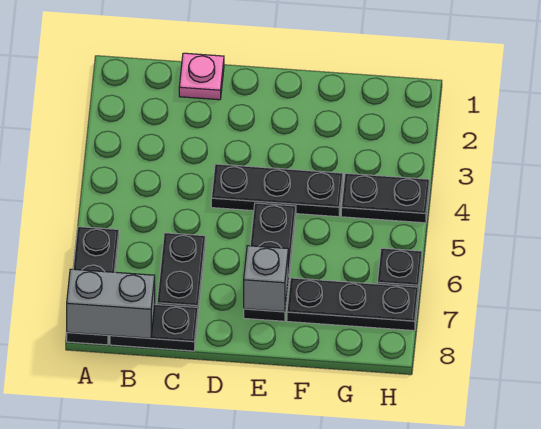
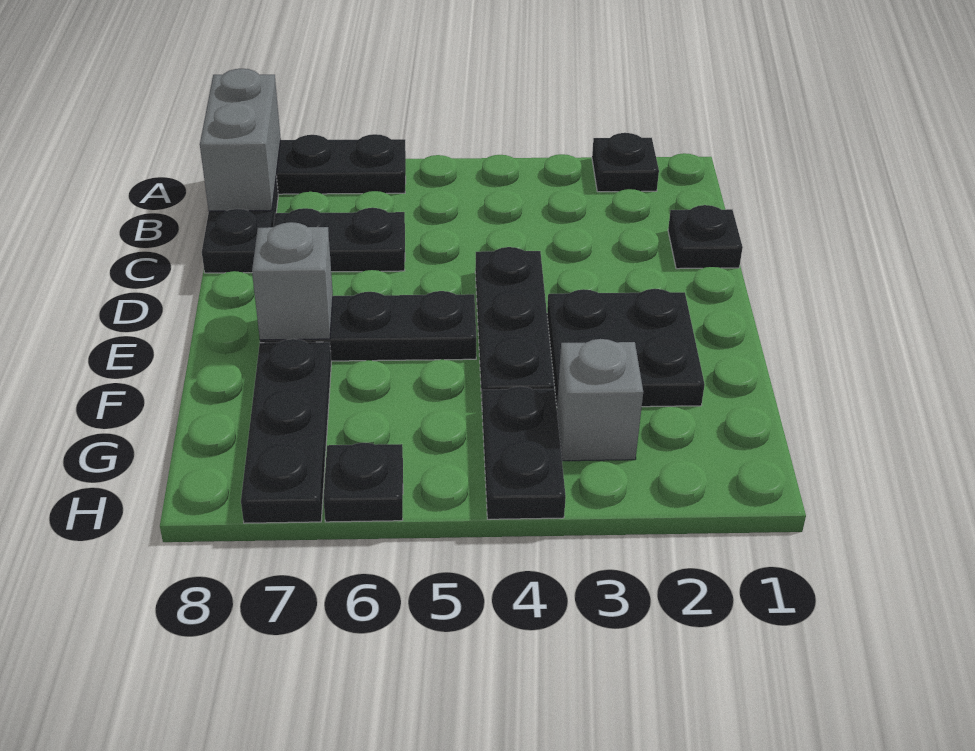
none -> black 1x1 plate [592,133,659,192]
pink 1x1 plate [179,53,224,100] -> black 1x1 plate [668,205,743,269]
none -> black 2x2 plate [547,289,705,407]
none -> grey 1x1 brick [557,339,643,461]

